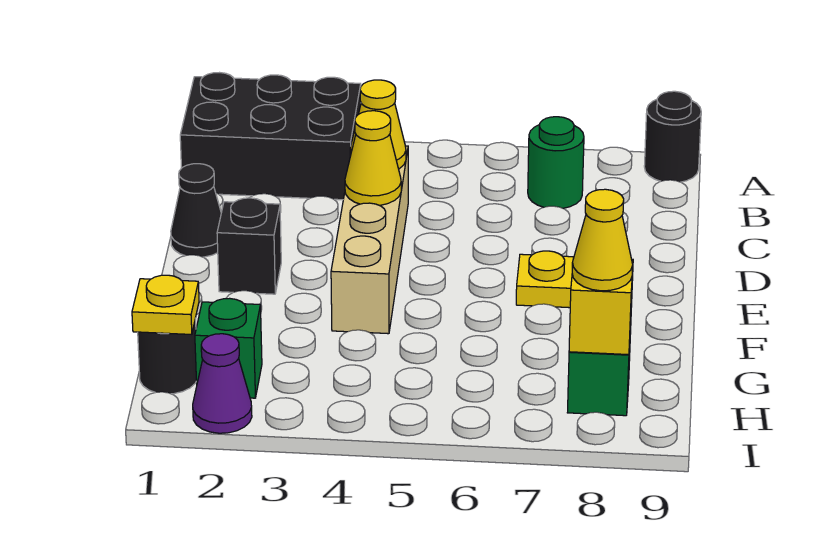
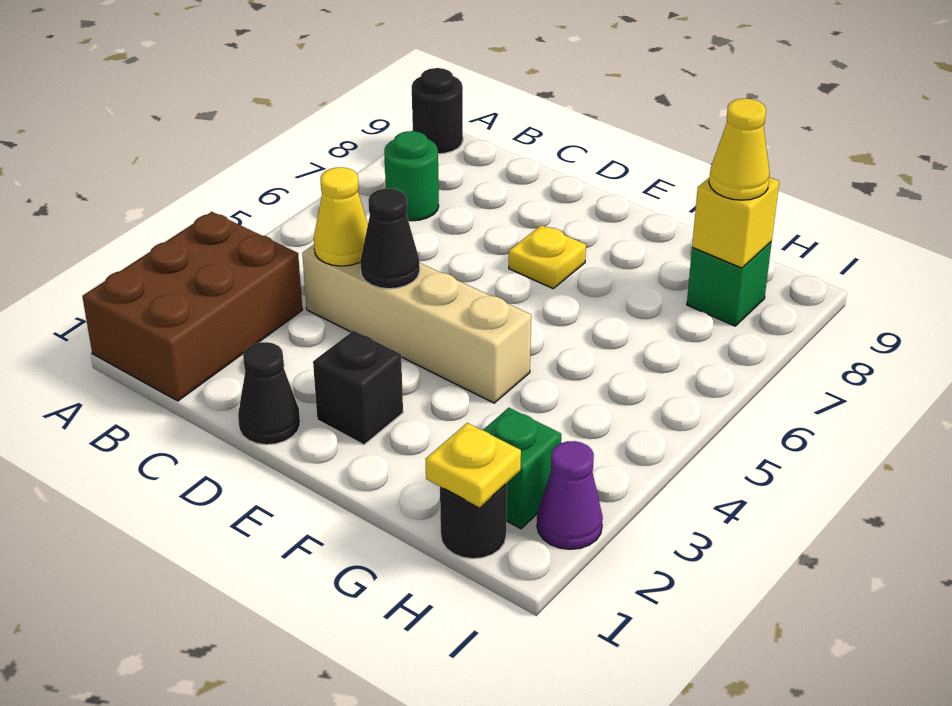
black 2x3 brick [180,73,361,200] -> brown 2x3 brick [82,212,302,401]
yellow 1x1 cone [345,111,401,206] -> black 1x1 cone [360,189,420,289]

